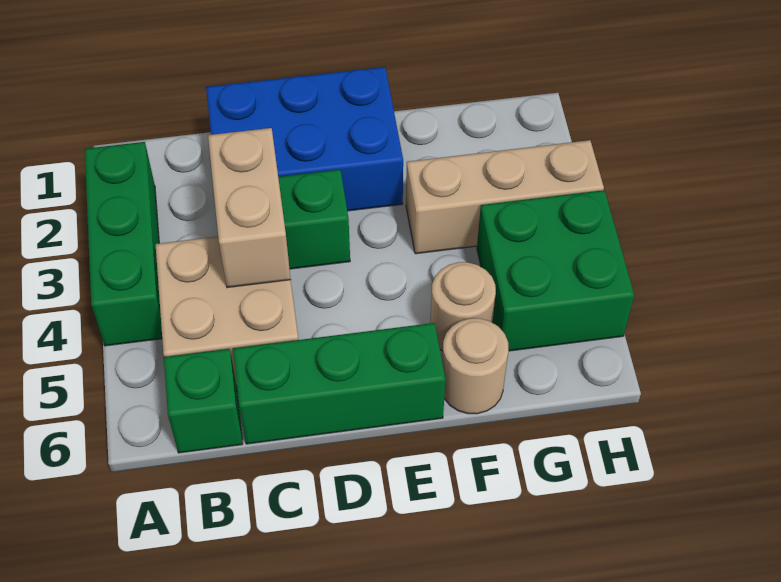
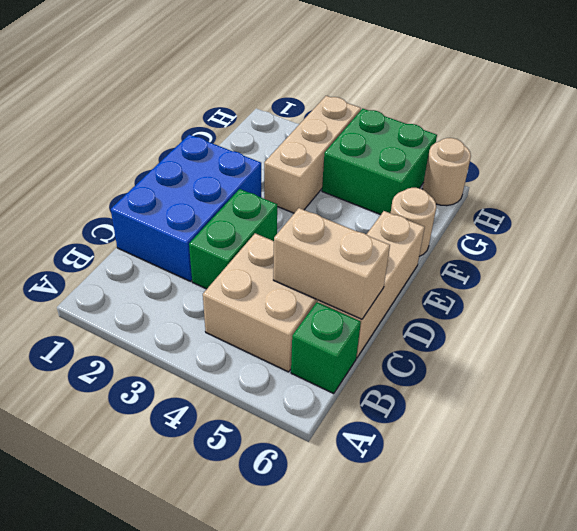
green 1x3 brick [85,142,162,346] -> none
tan 1x2 brick [208,128,291,288] -> tan 1x2 brick moved to [273,208,390,319]
green 1x3 brick [233,323,446,444] -> tan 1x3 brick [318,211,425,358]
tan 1x1 round brick [430,262,496,351] -> tan 1x1 round brick moved to [422,138,471,206]

